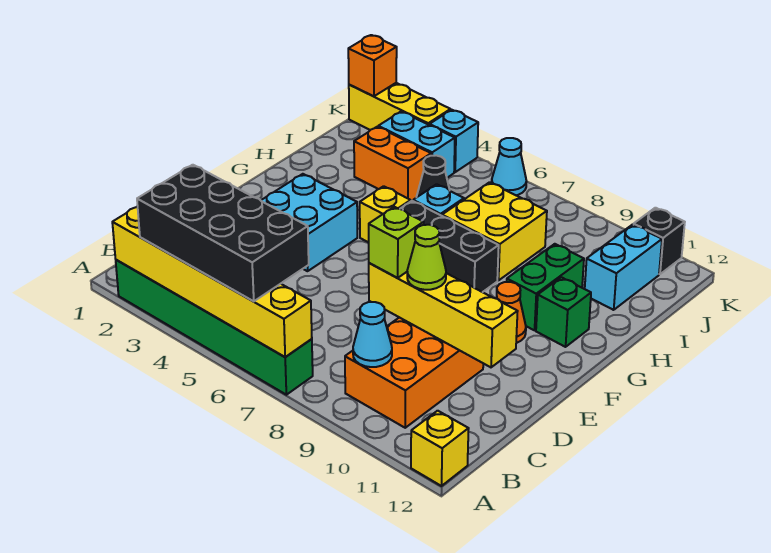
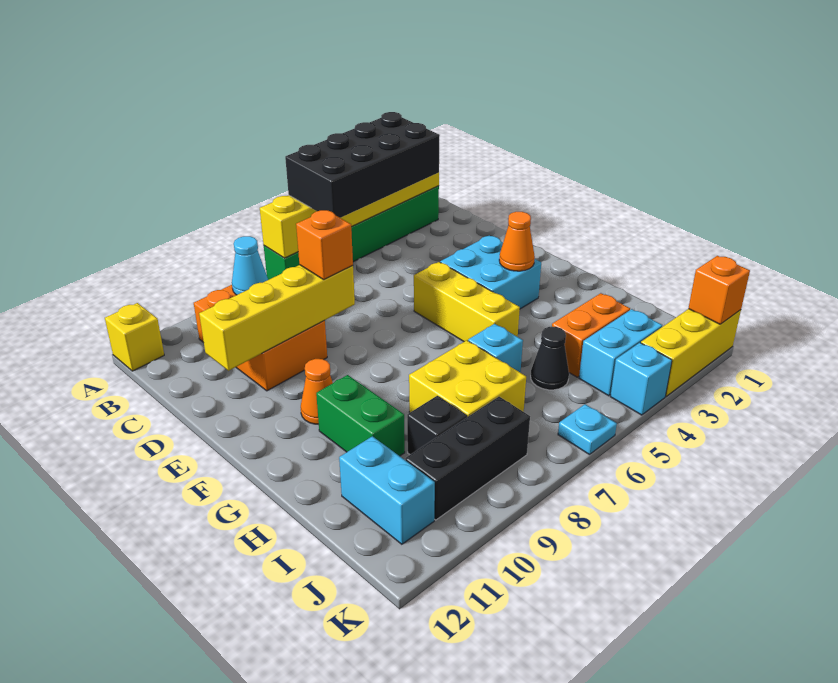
lime 1x1 brick [369,207,424,278] -> orange 1x1 brick [296,210,353,280]
lime 1x1 cone [407,225,446,290] -> none
none -> orange 1x1 cone [499,212,535,271]
yellow 1x1 brick [360,186,411,242] -> yellow 1x3 brick [414,262,520,342]
black 1x3 brick [400,201,499,292] -> black 1x3 brick moved to [405,397,530,520]
green 1x1 brick [536,277,591,347] -> none
cyan 1x1 cone [492,138,526,195] -> cyan 1x1 plate [558,404,617,455]
black 1x1 brick [634,208,685,274] -> black 1x1 brick moved to [407,396,467,454]

